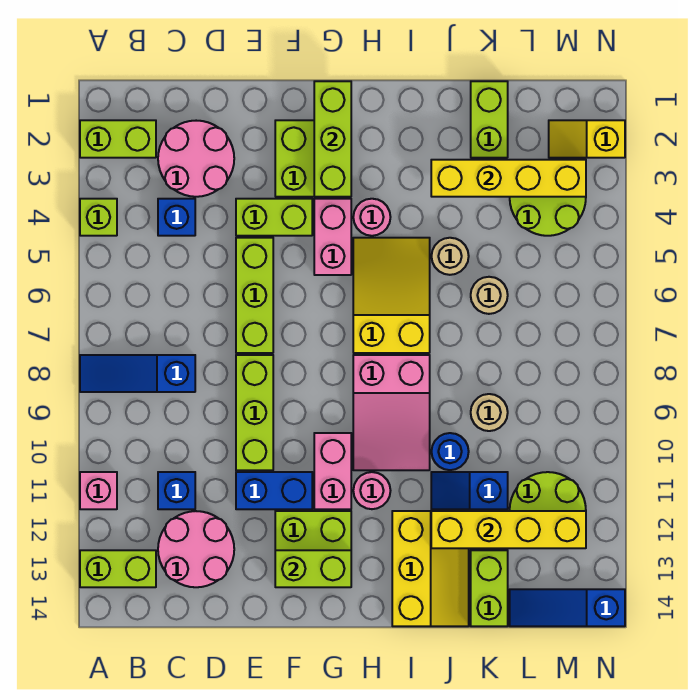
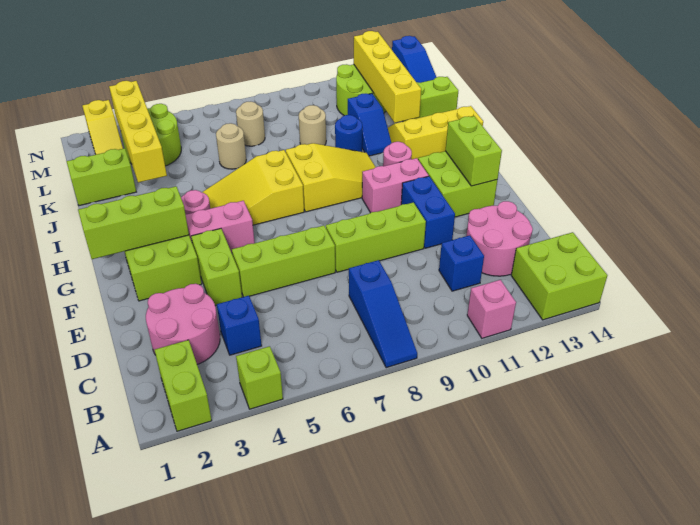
lime 1x2 brick [80,550,156,587] -> lime 2x2 brick [511,232,607,320]
pink 2x3 slope [353,355,430,470] -> yellow 2x3 slope [286,143,376,212]
tan 1x1 round brick [432,238,469,275] -> tan 1x1 round brick moved to [236,102,265,146]

